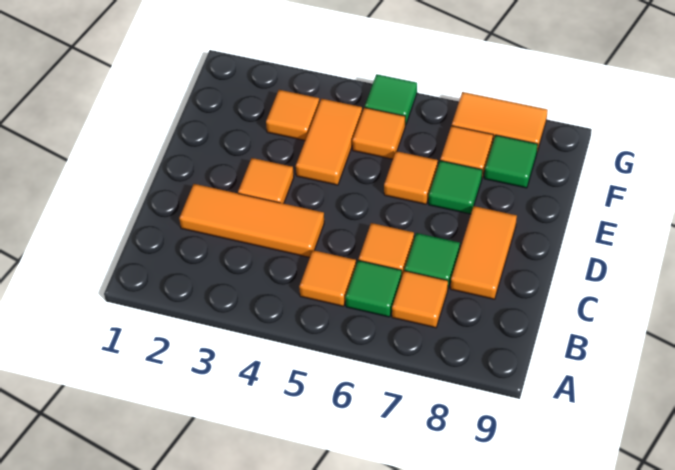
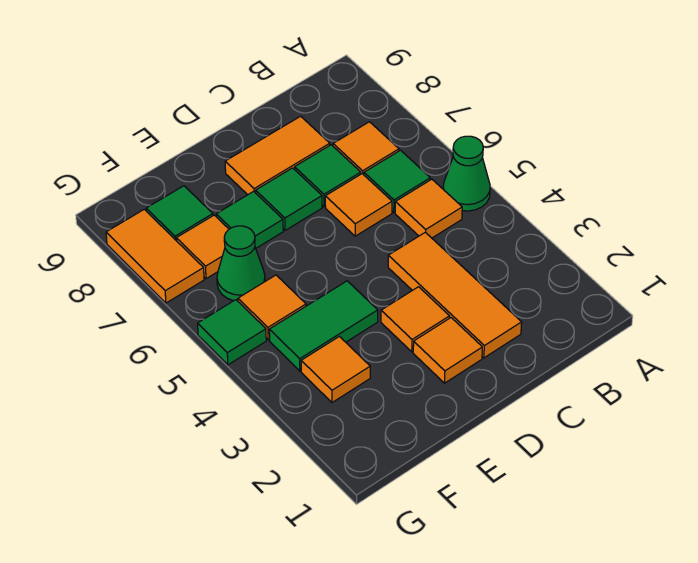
none -> green 1x1 cone [443,136,490,211]
none -> green 1x1 tile [256,168,322,230]
orange 1x2 tile [296,99,362,185] -> green 1x2 tile [269,281,378,371]
orange 1x1 tile [384,151,438,204] -> orange 1x1 tile moved to [413,318,482,383]
none -> green 1x1 cone [217,226,265,301]

